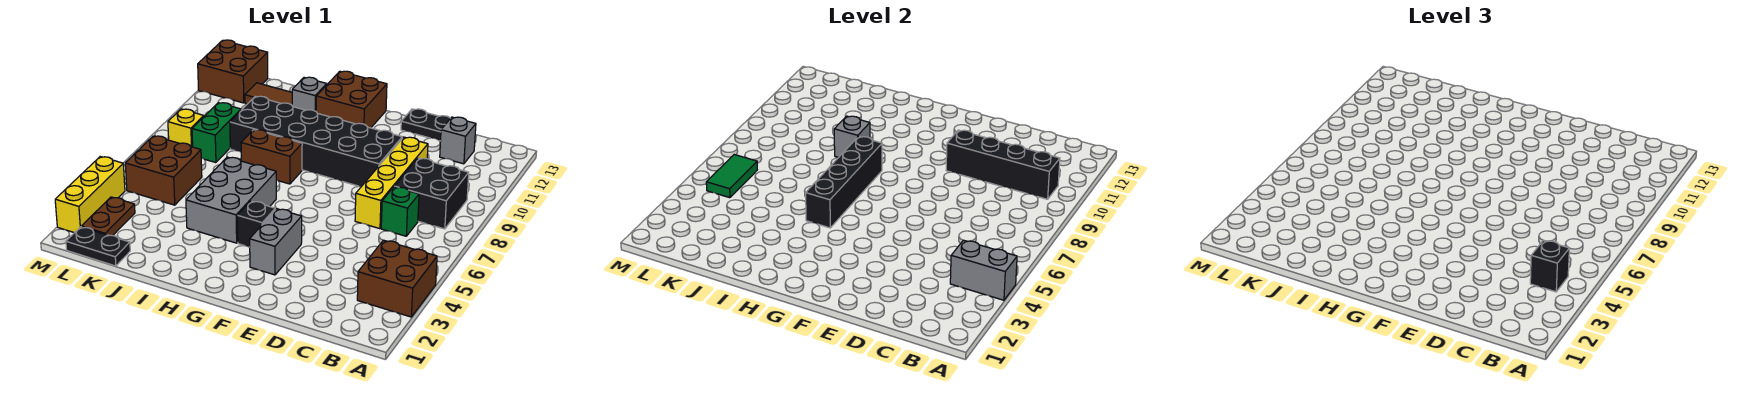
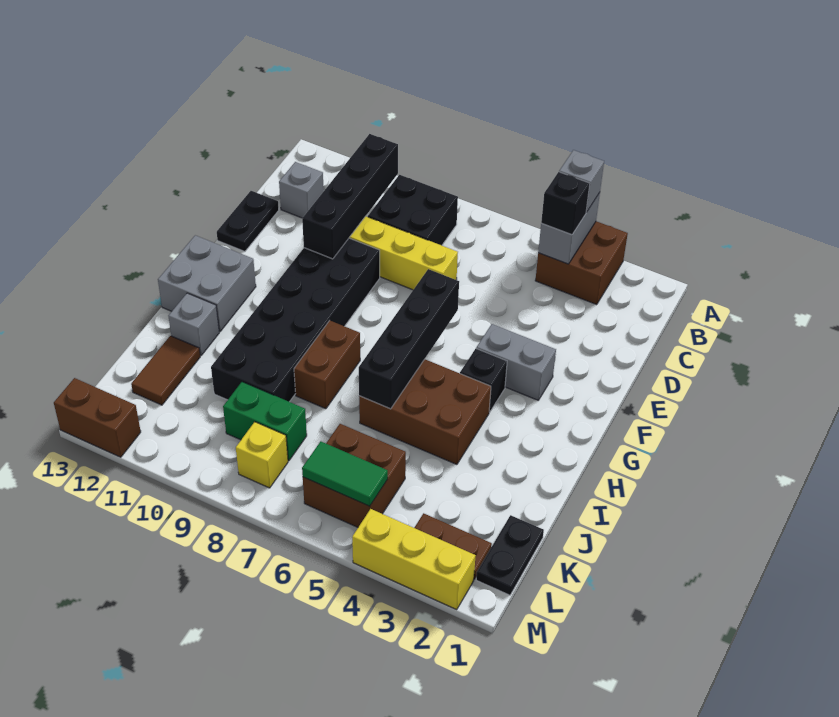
green 1x1 brick [381,187,419,236] -> none
brown 2x2 brick [316,71,387,128] -> grey 2x2 brick [158,235,256,332]
grey 2x3 brick [186,157,276,243] -> brown 2x3 brick [359,359,491,464]
black 1x4 brick [806,137,882,228] -> black 1x4 brick turned to [359,269,459,409]
grey 1x1 brick [834,116,870,157] -> grey 1x1 brick moved to [559,150,604,212]
brown 2x2 brick [198,40,268,103] -> brown 1x2 brick [54,378,141,457]

